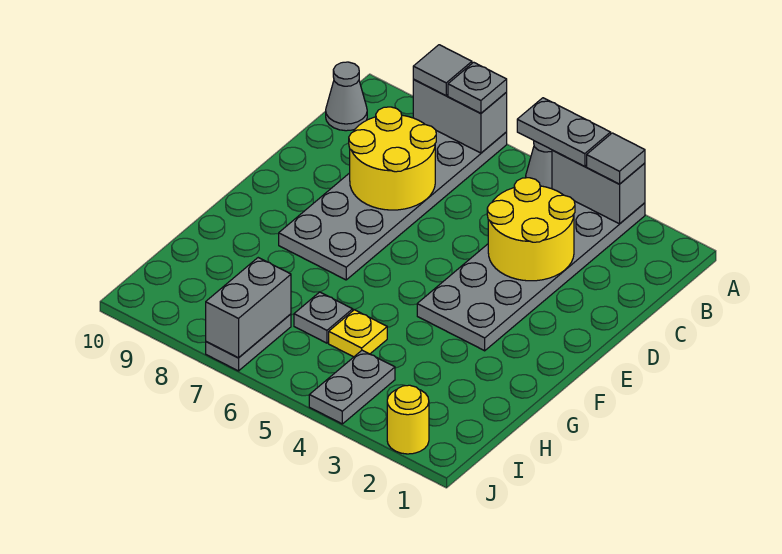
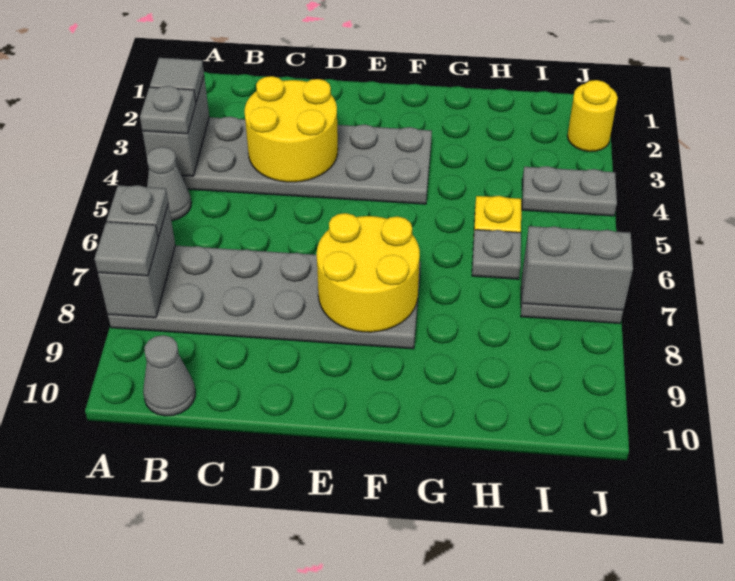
grey 1x2 plate [517,98,611,167] -> grey 1x1 plate [140,86,196,134]
yellow 2x2 round brick [349,107,436,210] -> yellow 2x2 round brick moved to [317,213,420,332]

